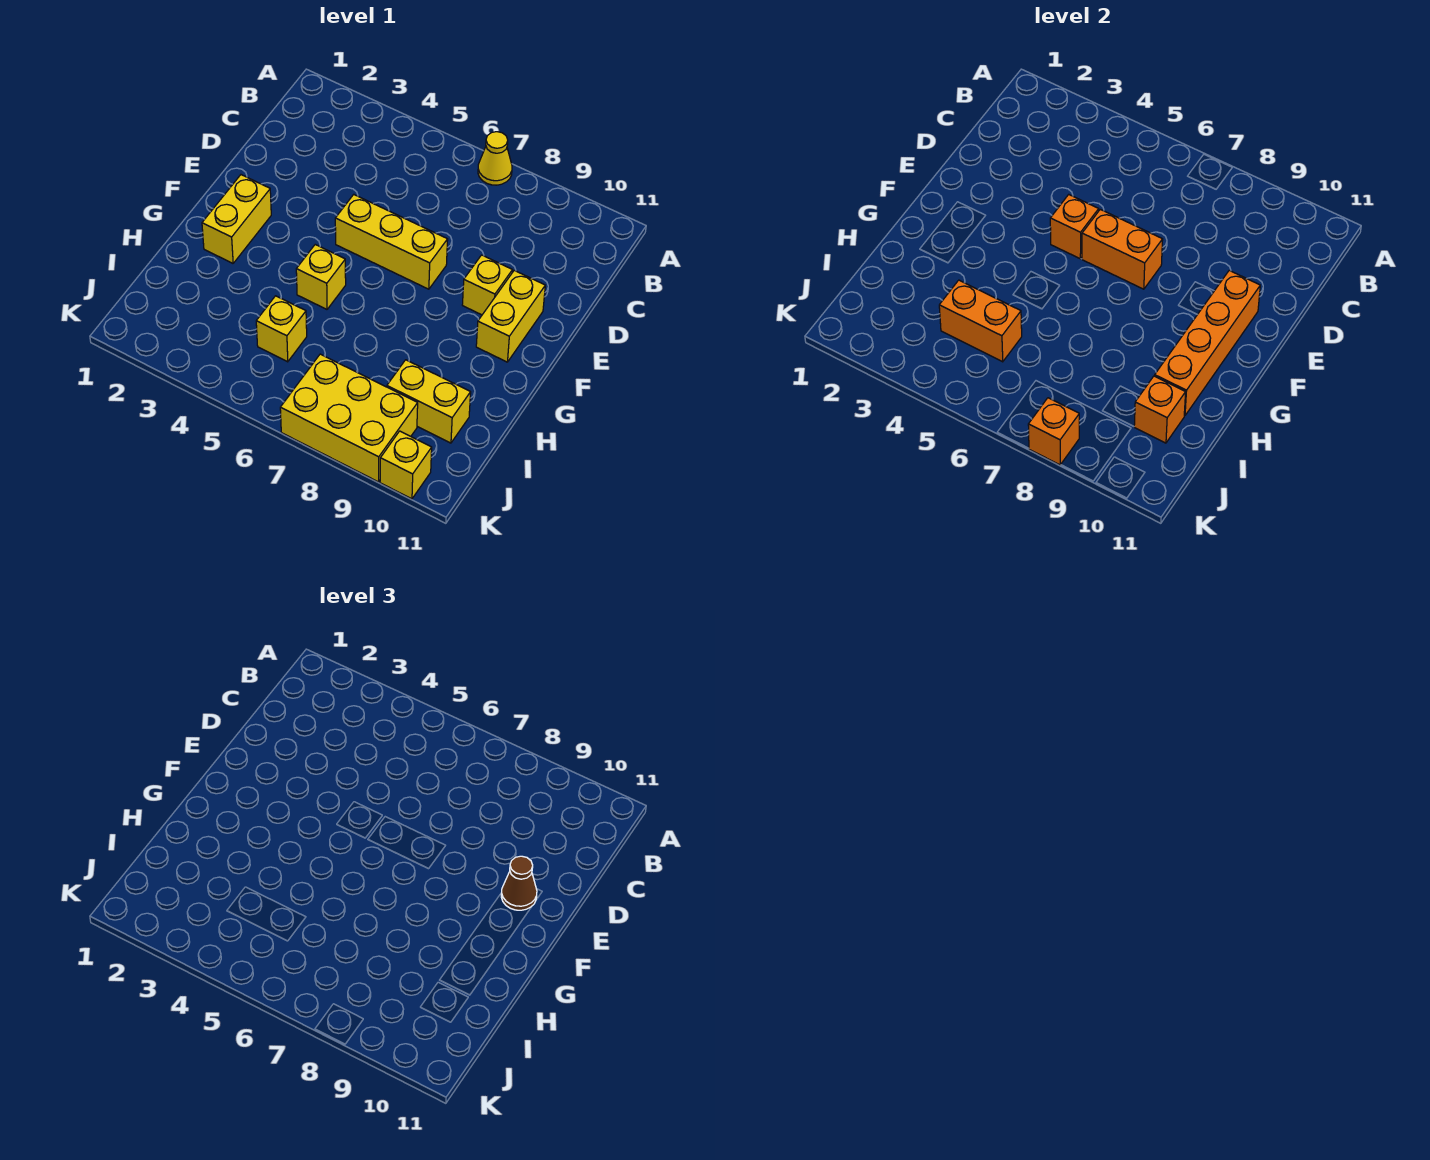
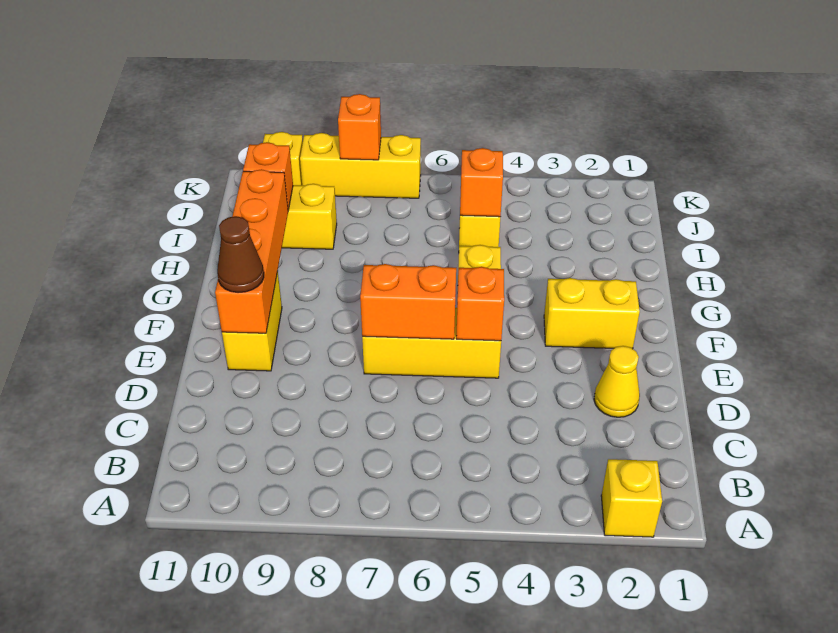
yellow 1x1 cone [478,132,512,185] -> yellow 1x1 cone moved to [594,346,640,417]
yellow 1x1 brick [462,255,512,315] -> yellow 1x1 brick moved to [601,459,662,537]
yellow 1x2 brick [202,175,271,263] -> yellow 1x2 brick turned to [544,278,640,349]
orange 1x2 brick [939,280,1022,362] -> orange 1x1 brick [460,148,503,217]
yellow 2x3 brick [280,354,418,482] -> yellow 1x3 brick [300,133,421,198]

